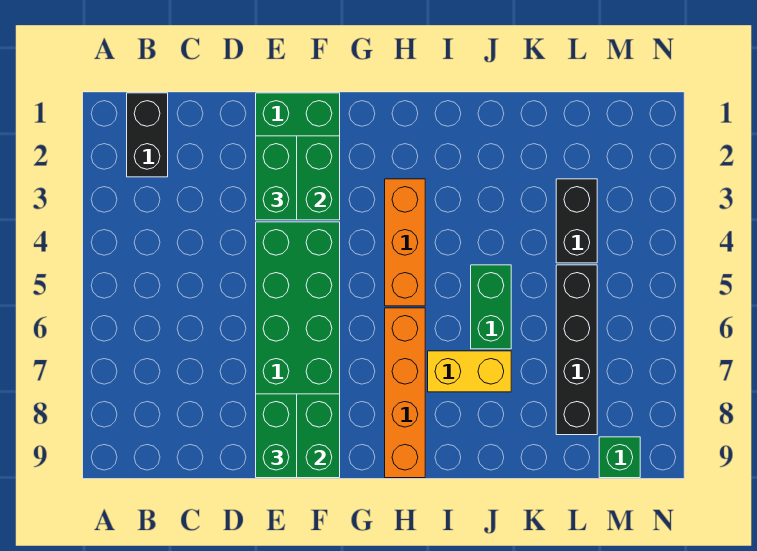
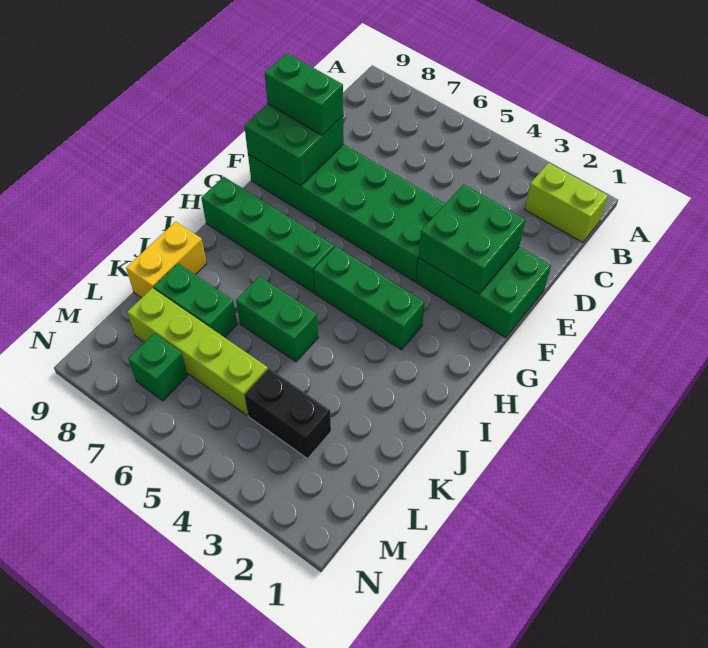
black 1x2 brick [127,93,168,177] -> lime 1x2 brick [525,163,608,242]
green 1x2 brick [256,136,297,220] -> green 1x2 brick moved to [154,263,237,337]
orange 1x3 brick [385,179,425,306] -> green 1x3 brick [314,246,425,350]
orange 1x4 brick [385,308,425,478] -> green 1x4 brick [201,177,334,293]
yellow 1x2 brick [428,351,511,392] -> yellow 1x2 brick moved to [126,221,207,298]
black 1x4 brick [556,265,597,435] -> lime 1x4 brick [127,288,268,415]
green 1x1 brick [599,437,640,478] -> green 1x1 brick moved to [128,333,188,401]

